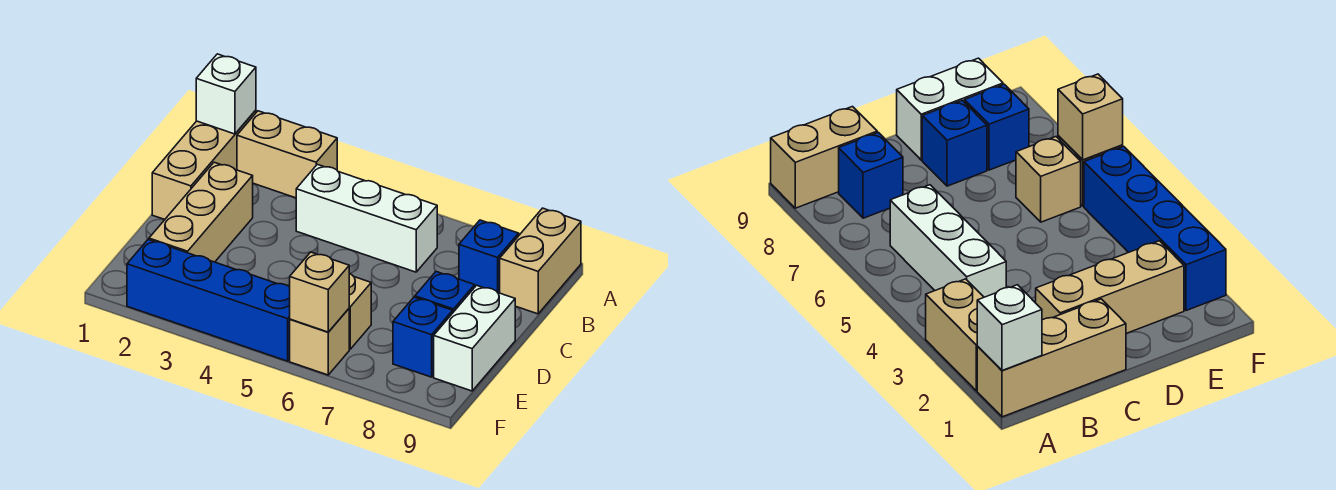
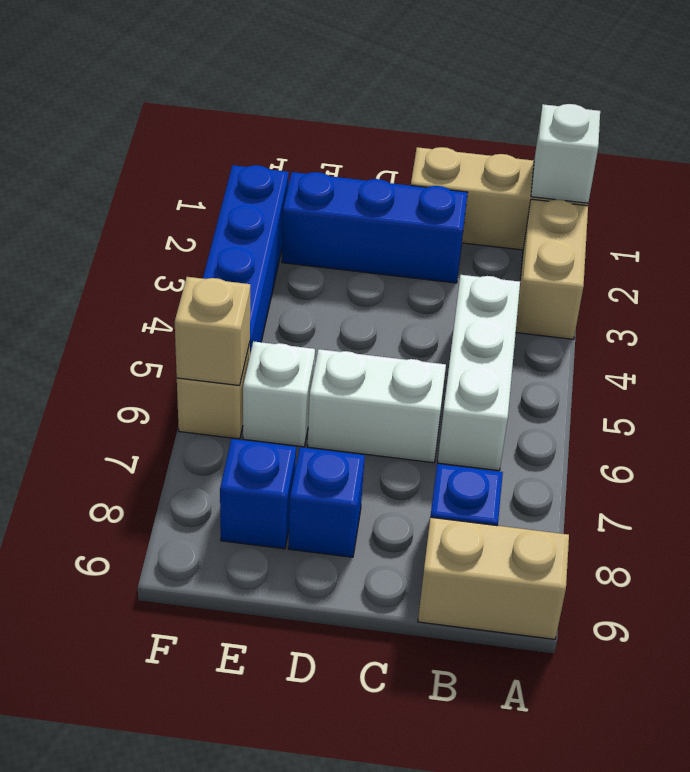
tan 1x3 brick [149,162,253,262] -> blue 1x3 brick [282,172,468,283]
white 1x2 brick [434,285,515,391] -> white 1x2 brick moved to [308,349,446,463]
tan 1x1 brick [349,274,371,349] -> white 1x1 brick [243,341,315,447]

